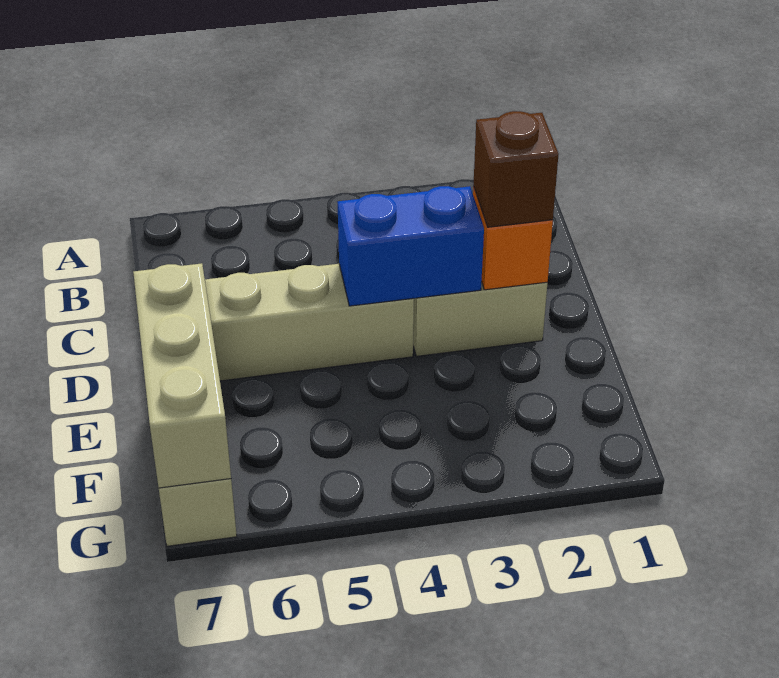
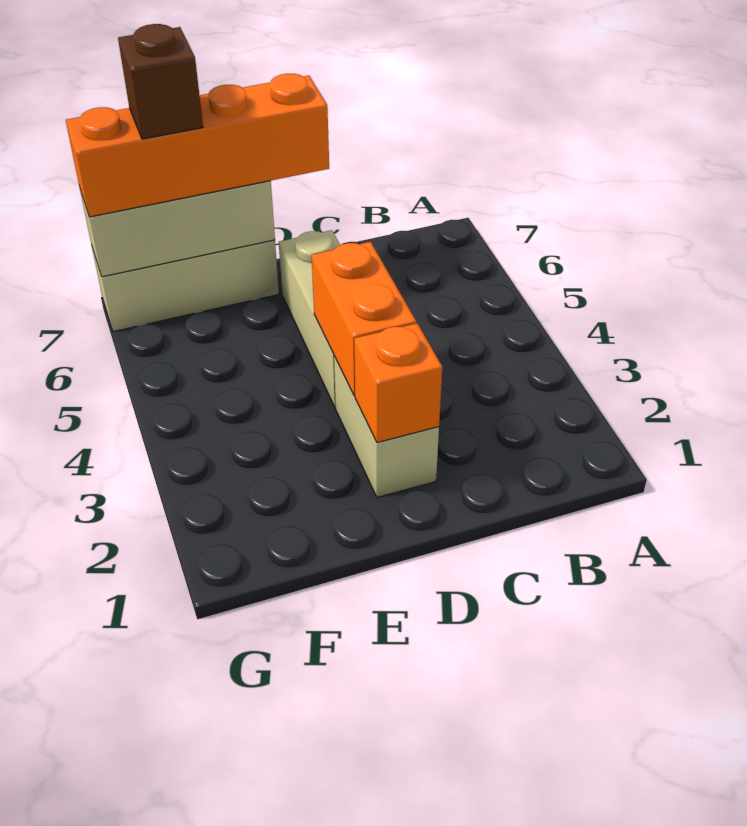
brown 1x1 brick [473,111,559,227] -> brown 1x1 brick moved to [118,24,203,139]
blue 1x2 brick [338,186,484,306] -> orange 1x2 brick [312,242,416,396]
none -> orange 1x4 brick [66,74,329,217]

